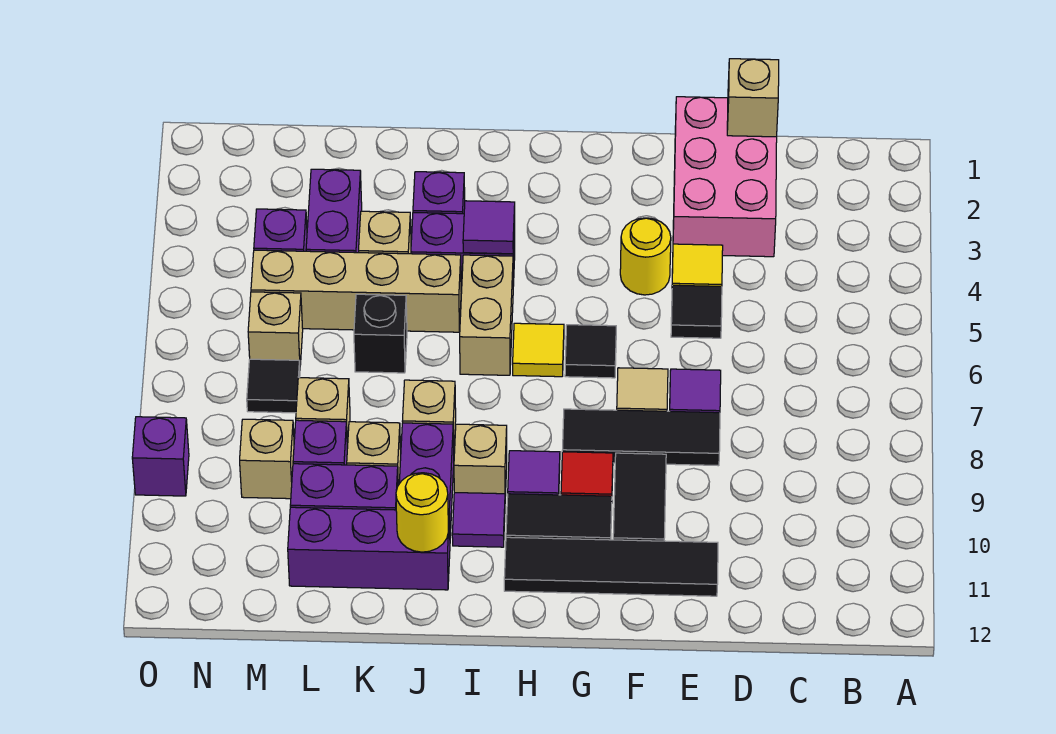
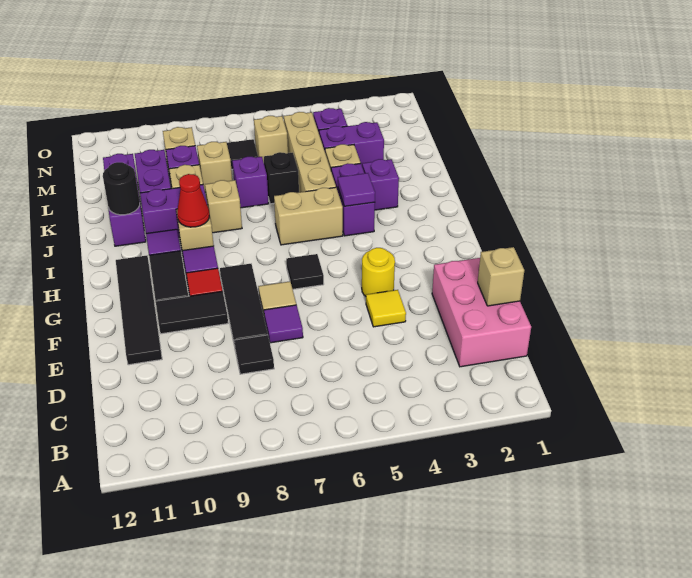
pink 2x3 brick [673,97,777,257] -> pink 2x3 brick turned to [432,258,531,367]
black 1x1 tile [671,285,722,338] -> black 1x1 tile moved to [234,335,274,374]
yellow 1x1 tile [513,323,564,377] -> none
none -> red 1x1 cone [177,174,209,227]
yellow 1x1 round brick [396,473,448,552] -> black 1x1 round brick [103,162,140,215]
purple 1x1 brick [132,417,189,496] -> purple 1x1 brick moved to [232,157,269,208]

